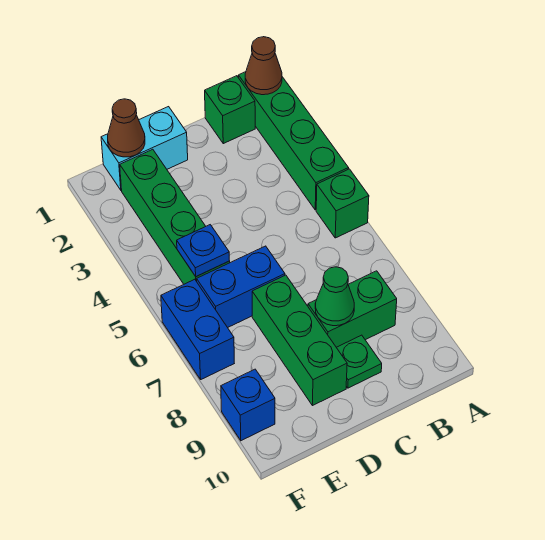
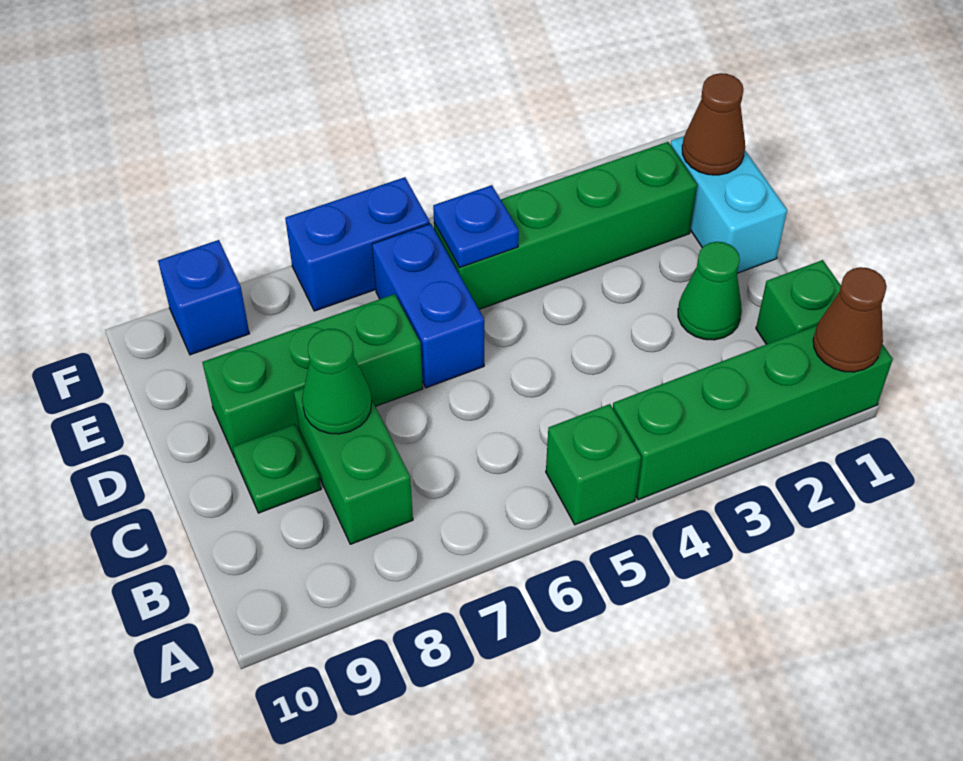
none -> green 1x1 cone [678,242,742,340]

